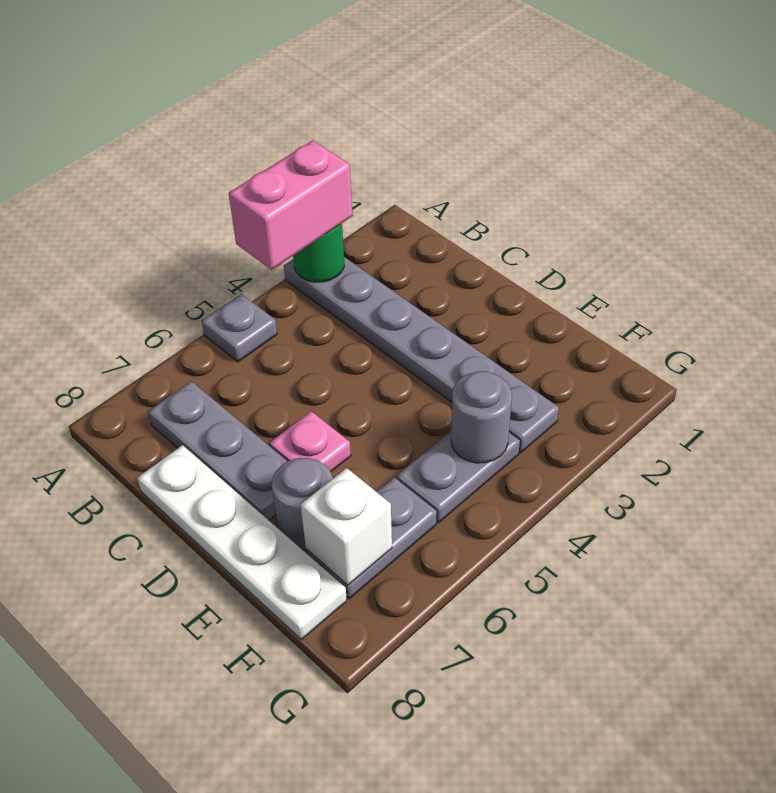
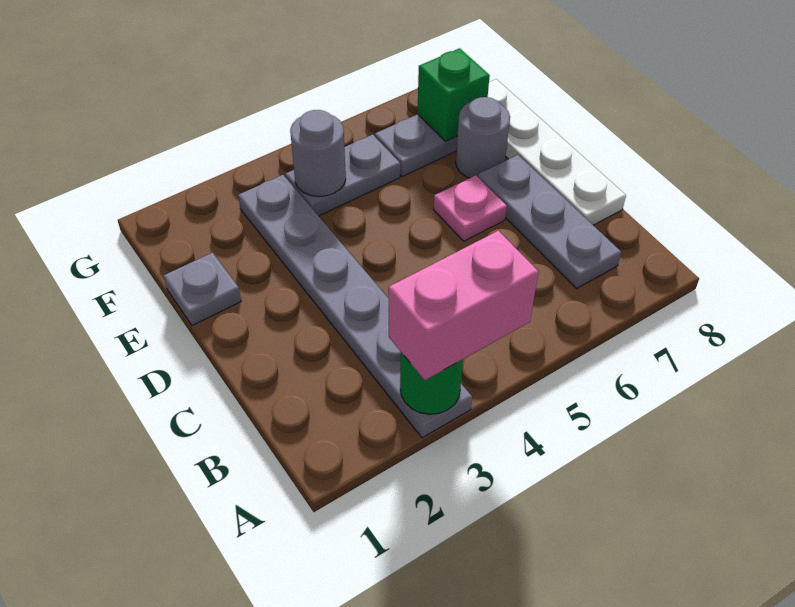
grey 1x1 plate [202,294,277,362] -> grey 1x1 plate moved to [164,253,241,325]
white 1x1 brick [301,468,392,585] -> green 1x1 brick [417,48,490,141]

